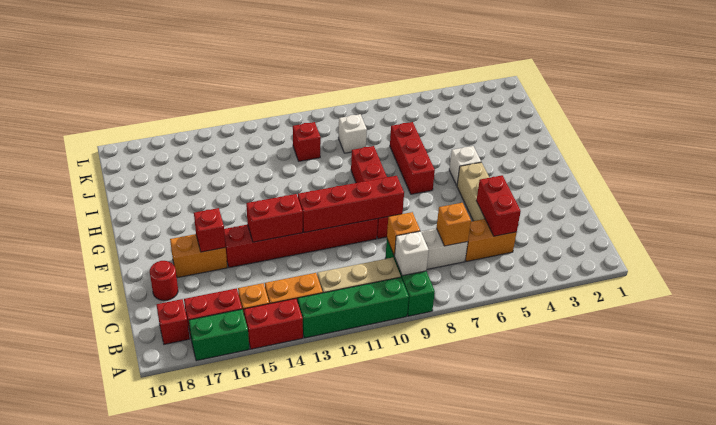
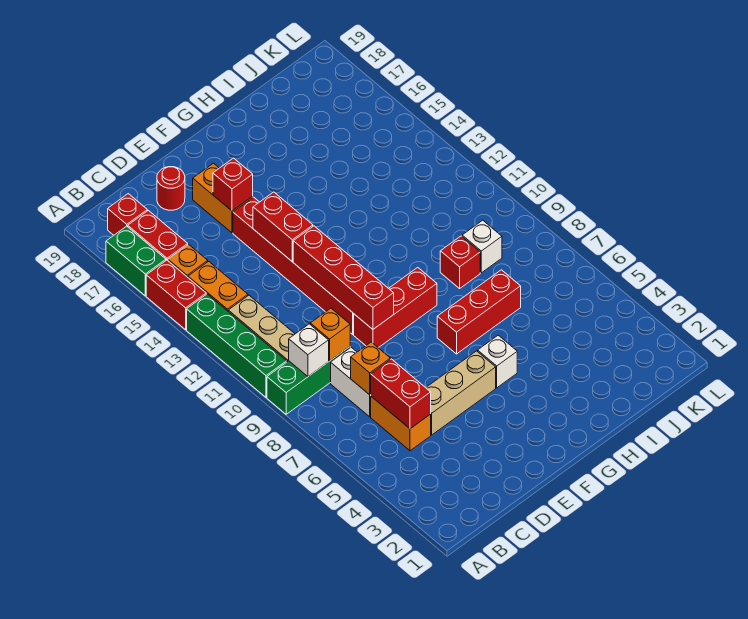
red 1x2 brick [476,175,521,236] -> red 1x2 brick turned to [370,359,431,429]
red 1x4 brick [351,146,388,239] -> red 1x3 brick [354,267,437,348]
red 1x1 brick [293,122,321,161] -> red 1x1 brick moved to [440,236,480,288]

